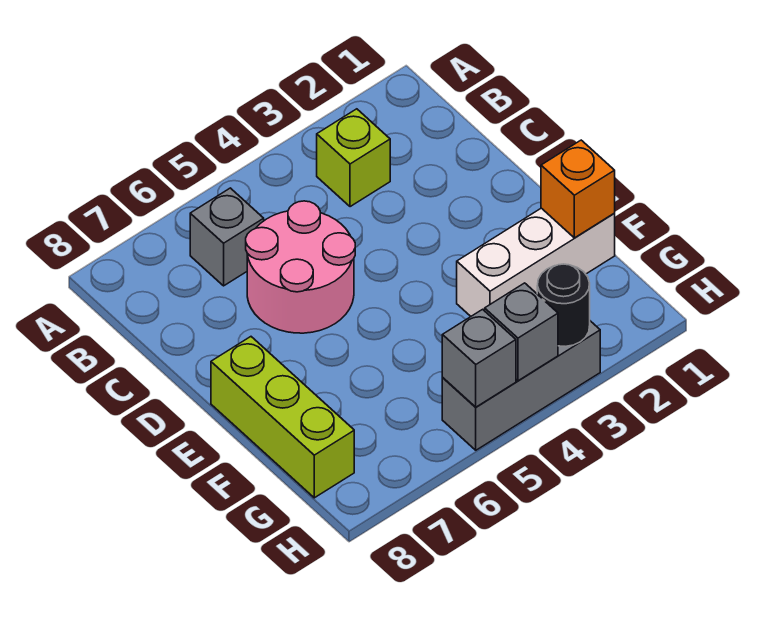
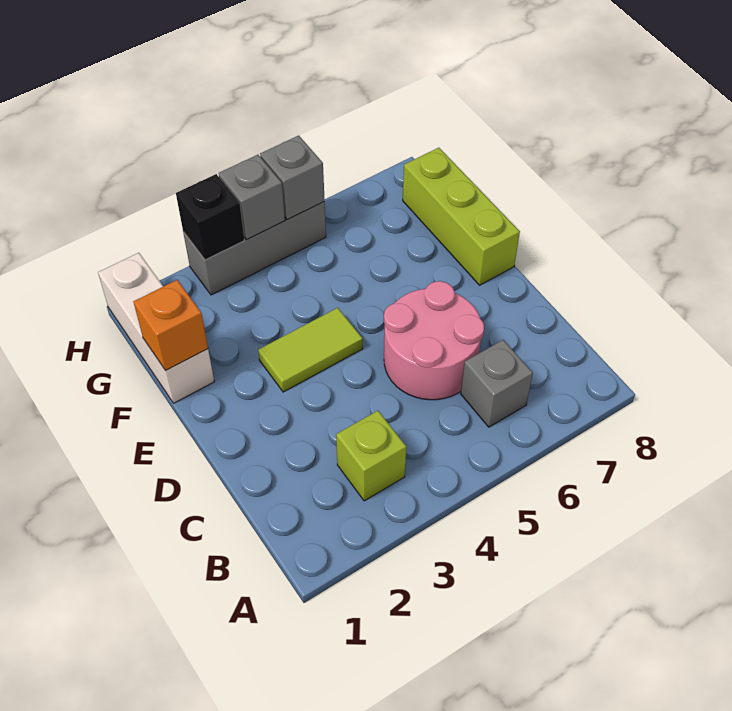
none -> lime 1x2 tile [258,308,363,392]
white 1x3 brick [457,208,615,316] -> white 1x3 brick turned to [98,253,214,403]
black 1x1 round brick [537,264,590,346] -> black 1x1 brick [176,174,244,260]

